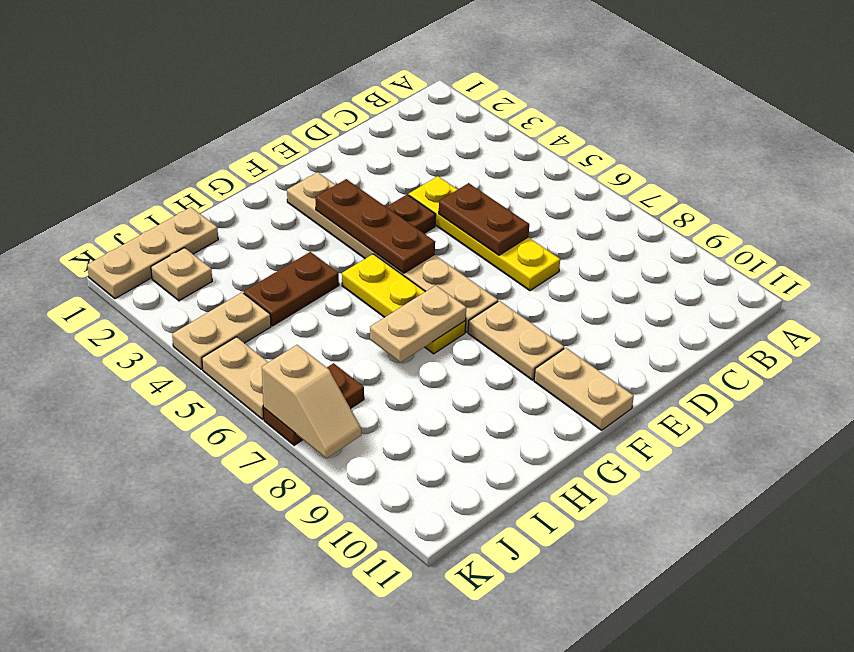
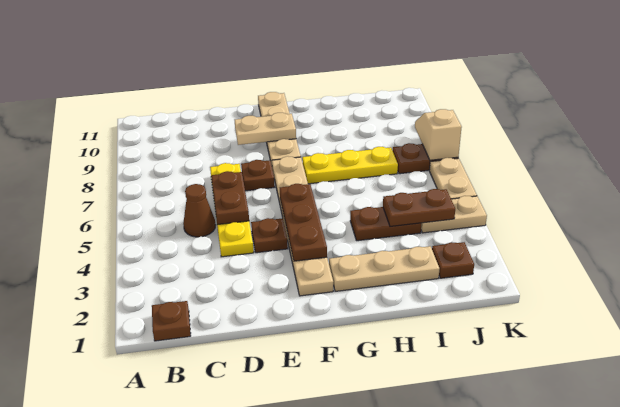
none -> brown 1x1 plate [152,301,191,341]
none -> brown 1x1 cone [183,184,215,237]
none -> brown 1x1 plate [241,160,275,191]
yellow 1x3 plate [342,254,466,354] -> yellow 1x3 plate turned to [302,147,398,184]
tan 1x2 plate [370,285,466,362] -> tan 1x2 plate moved to [235,113,296,145]
tan 1x3 plate [87,207,218,299] -> tan 1x3 plate moved to [329,246,440,291]
none -> brown 1x2 plate [383,189,455,227]
tan 1x1 plate [151,248,212,301] -> brown 1x1 plate [432,242,474,278]

